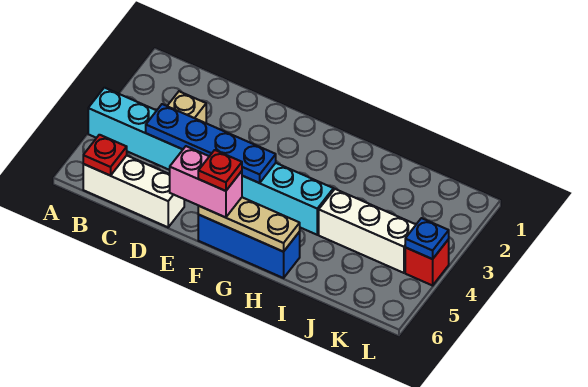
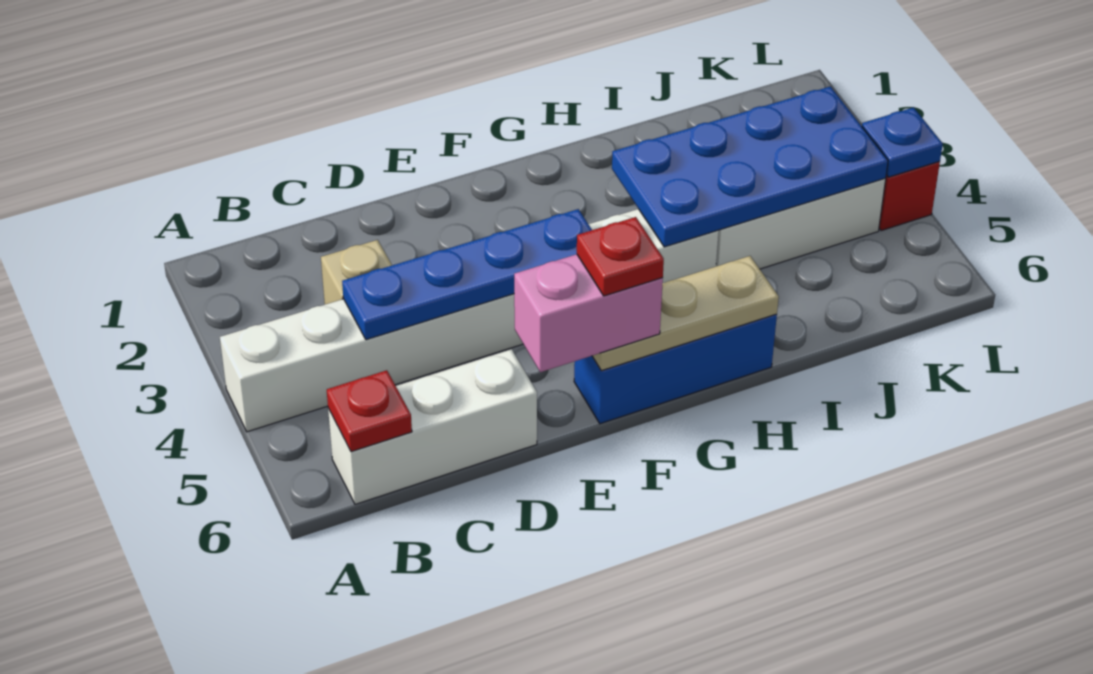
cyan 1x8 brick [88,88,333,235] -> white 1x8 brick [220,209,719,432]
none -> blue 2x4 plate [612,86,888,247]

